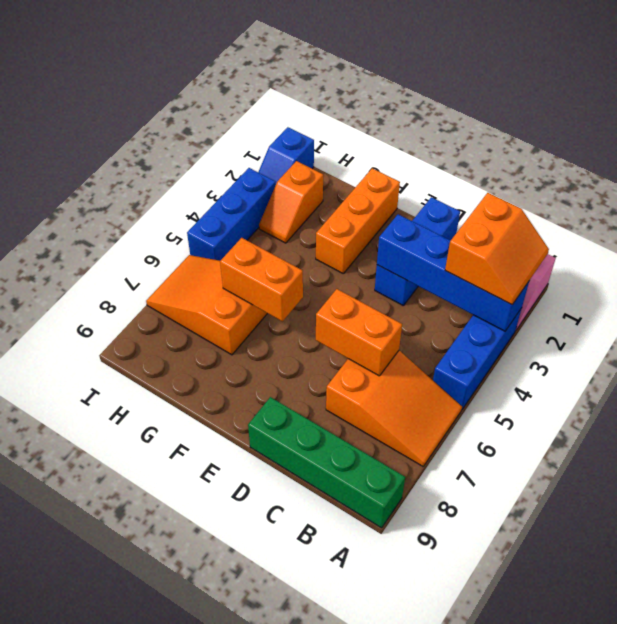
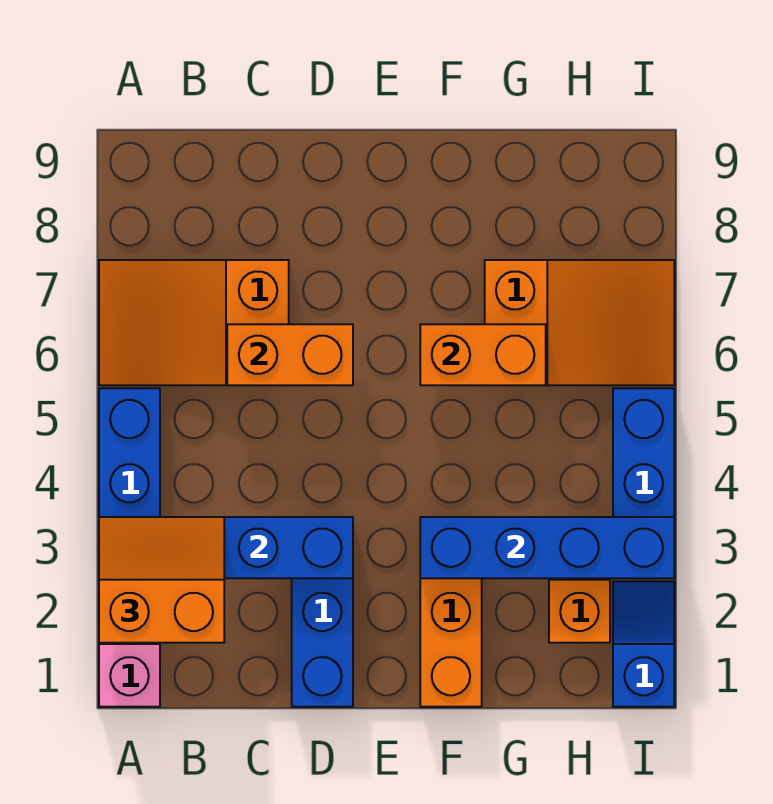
orange 2x2 slope [445,193,549,305] -> orange 2x2 slope turned to [99,517,224,643]
green 1x4 brick [248,397,405,528] -> none
none -> blue 1x4 brick [420,517,674,578]

